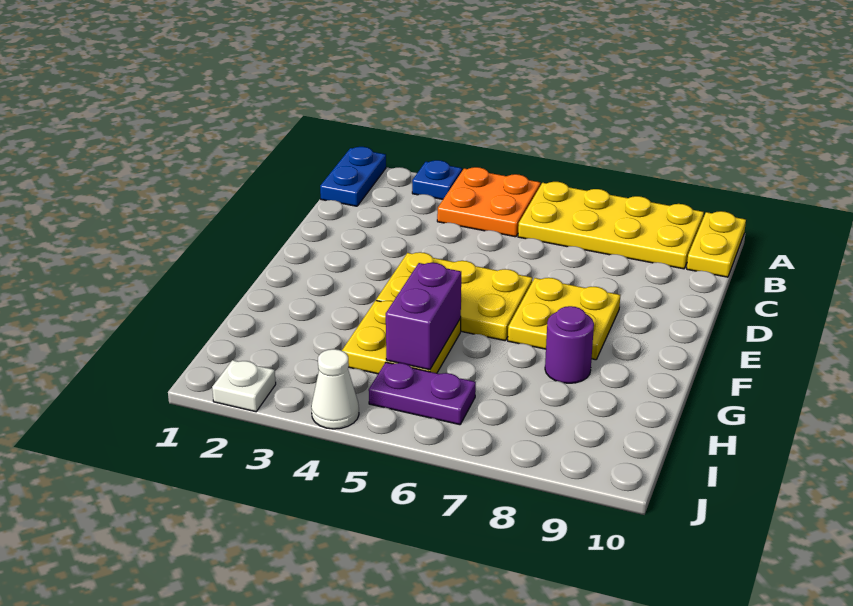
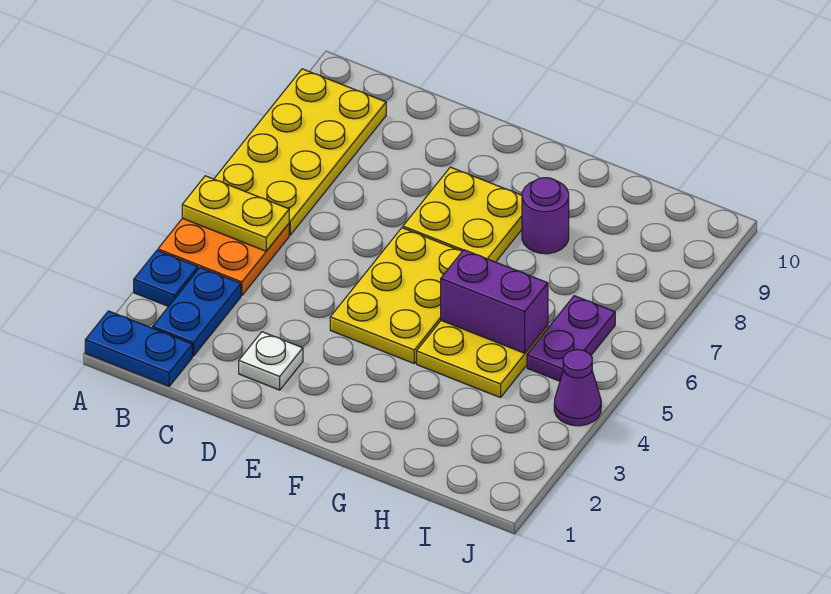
yellow 1x2 plate [687,211,746,277] -> yellow 1x2 plate moved to [182,176,289,251]
none -> blue 1x2 plate [153,268,241,356]
white 1x1 plate [212,360,276,412] -> white 1x1 plate moved to [239,332,303,390]
white 1x1 cone [311,349,359,429] -> purple 1x1 cone [554,350,601,426]

